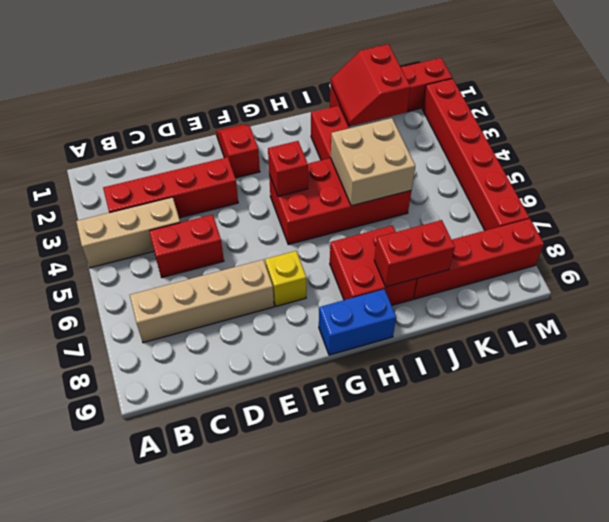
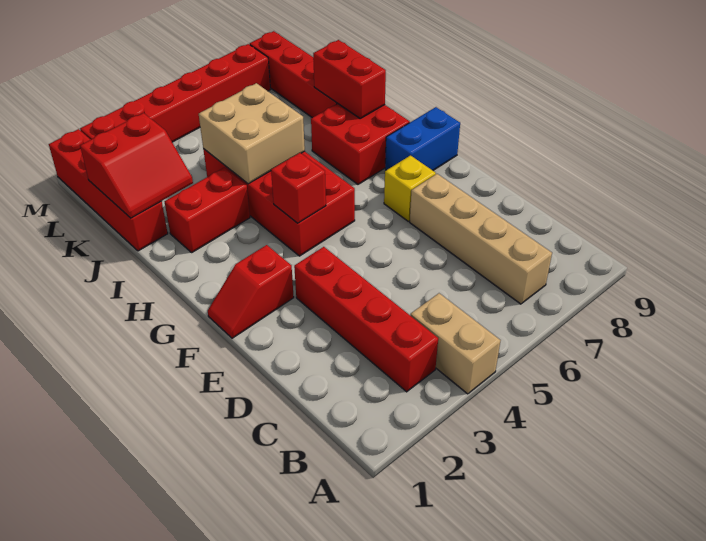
tan 1x3 brick [76,197,180,268] -> tan 1x2 brick [410,293,501,394]
red 1x2 brick [149,215,224,278] -> none
blue 1x2 brick [319,289,396,355] -> blue 1x2 brick turned to [385,107,460,170]

